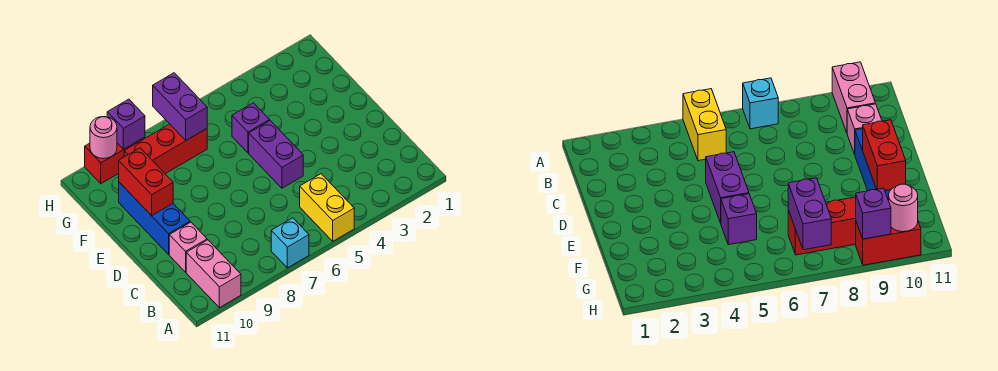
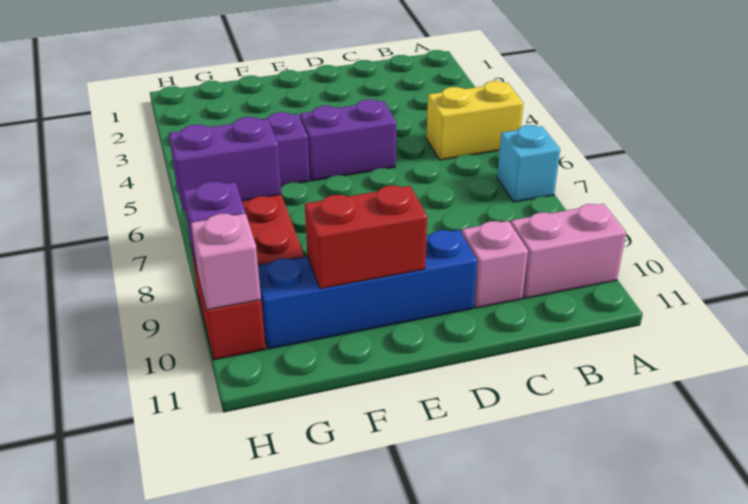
blue 1x3 brick [119,182,190,254] -> blue 1x4 brick [258,230,477,349]
pink 1x1 round brick [90,117,117,159] -> pink 1x1 brick [191,213,261,310]

